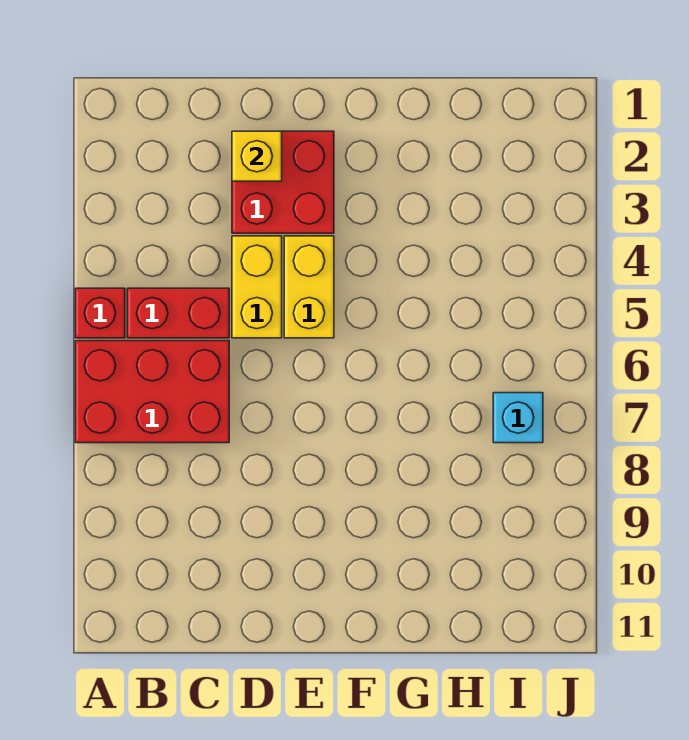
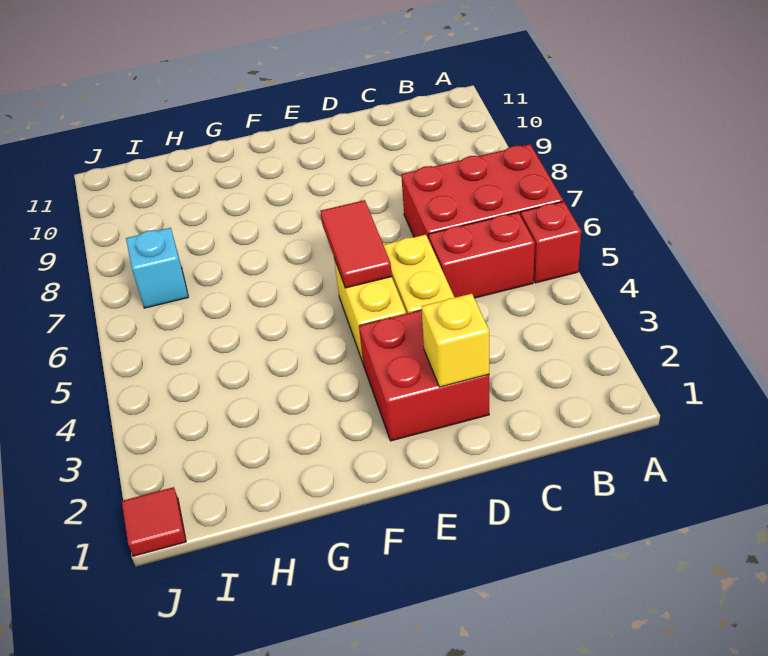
none -> red 1x2 tile [320,200,392,288]
none -> red 1x1 tile [122,487,186,556]

